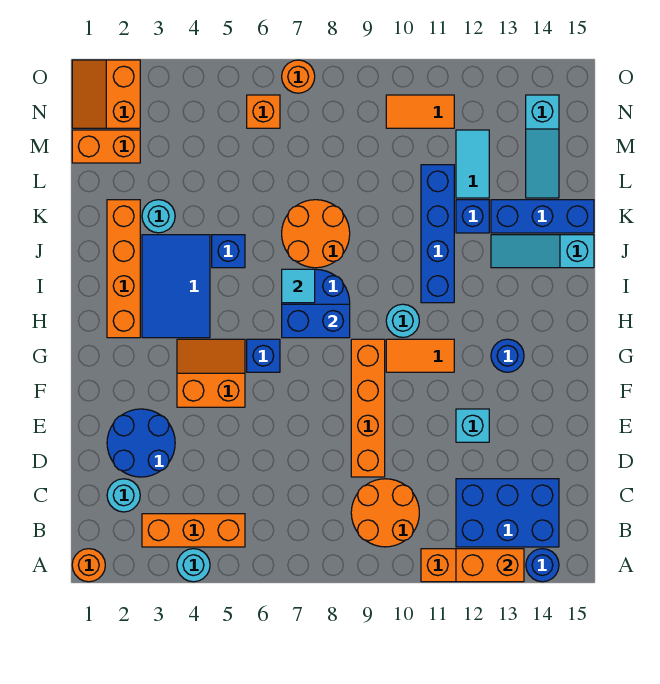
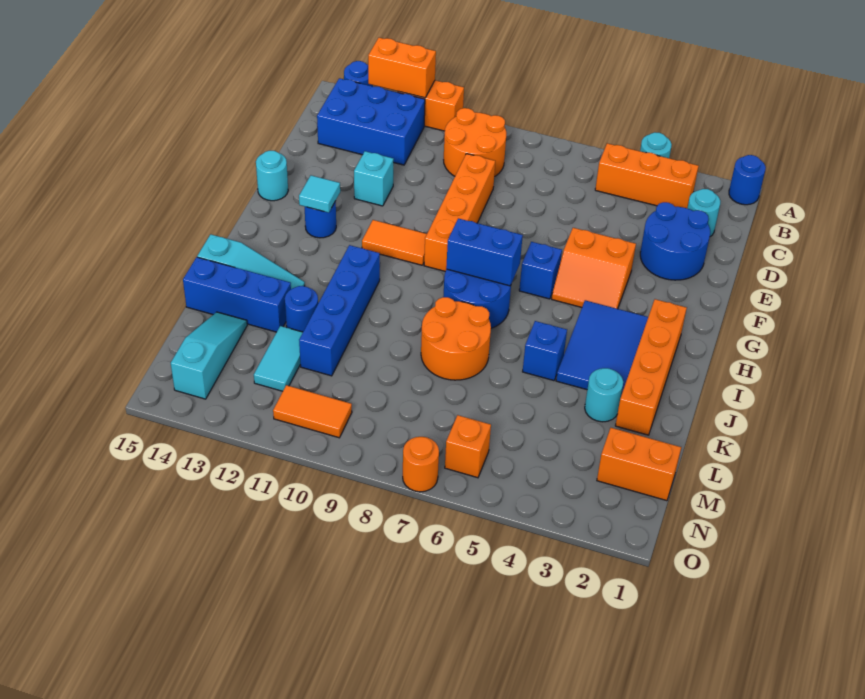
orange 1x1 round brick [72,549,105,582] -> blue 1x1 round brick [729,155,766,205]
cyan 1x1 round brick [386,304,419,337] -> cyan 1x1 round brick moved to [256,151,288,201]
cyan 1x1 tile [282,269,315,303] -> cyan 1x1 tile moved to [299,175,340,213]
blue 1x1 brick [456,200,489,233] -> blue 1x1 round brick [285,286,318,332]
orange 2x2 slope [72,60,140,128] -> none

